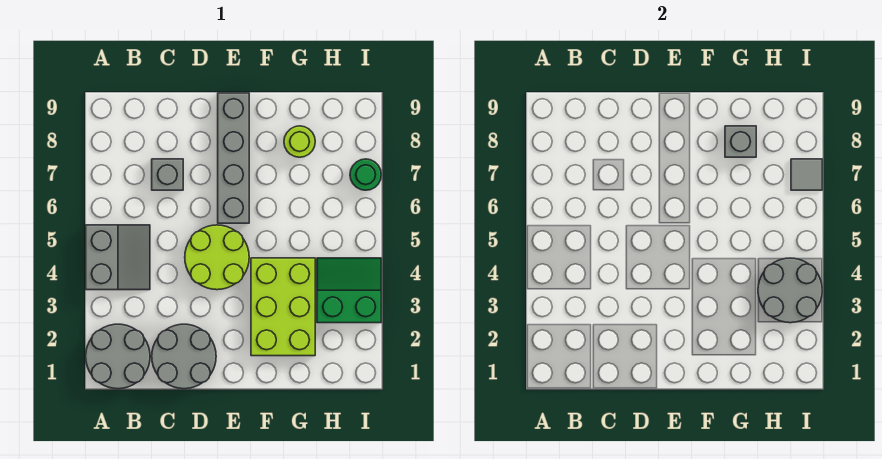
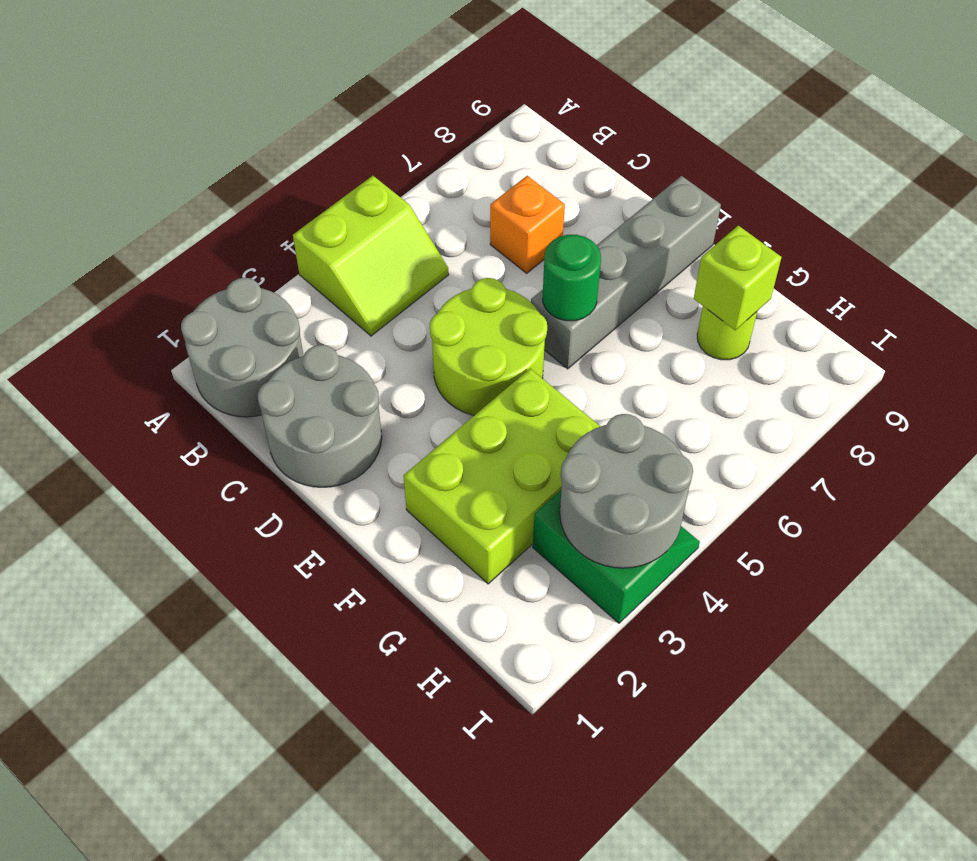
grey 2x2 slope [86,225,150,290] -> lime 2x2 slope [293,176,449,336]
grey 1x1 brick [152,159,183,190] -> orange 1x1 brick [490,176,565,273]
grey 1x1 brick [725,126,756,157] -> lime 1x1 brick [694,226,782,330]
green 1x1 round brick [350,159,381,190] -> green 1x1 round brick moved to [543,235,601,321]
grey 1x1 tile [791,159,822,190] -> none

